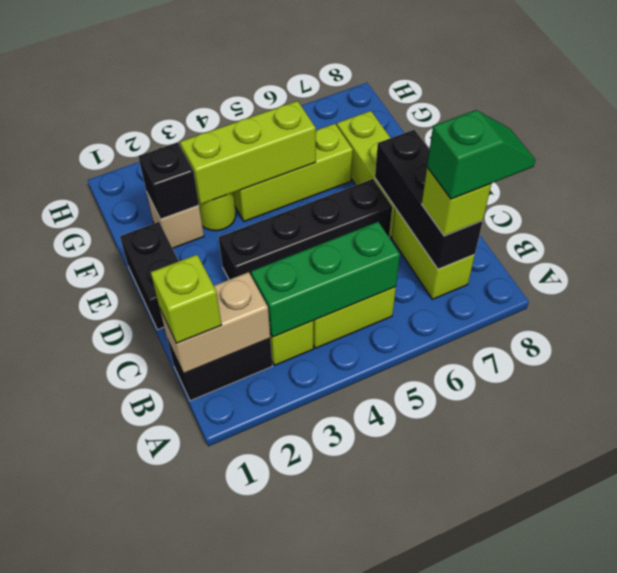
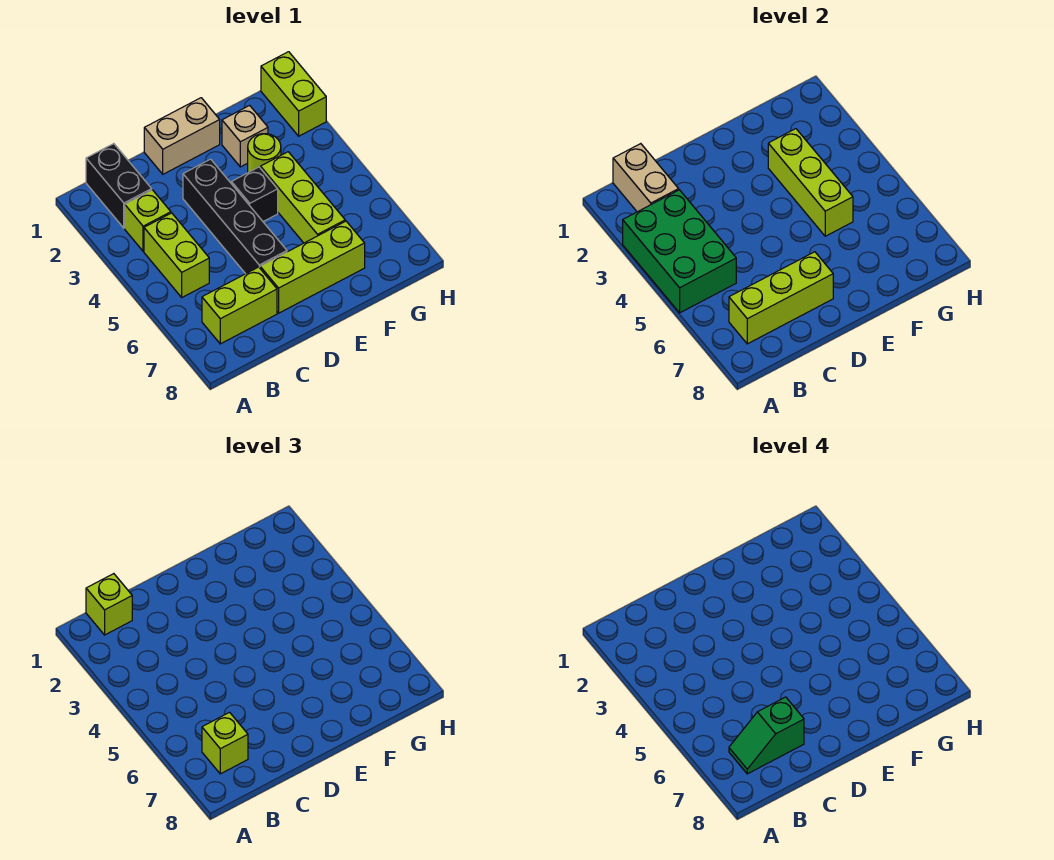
green 1x3 brick [251,222,400,337] -> green 2x3 brick [623,190,736,313]
black 1x3 brick [375,130,483,269] -> lime 1x3 brick [729,252,833,344]
green 1x2 slope [427,110,535,199] -> green 1x2 slope turned to [729,697,804,774]
black 1x2 brick [120,222,179,330] -> tan 1x2 brick [144,98,220,174]
black 1x1 brick [138,142,199,219] -> black 1x1 brick moved to [231,167,278,222]
none -> lime 1x2 brick [261,52,326,136]

